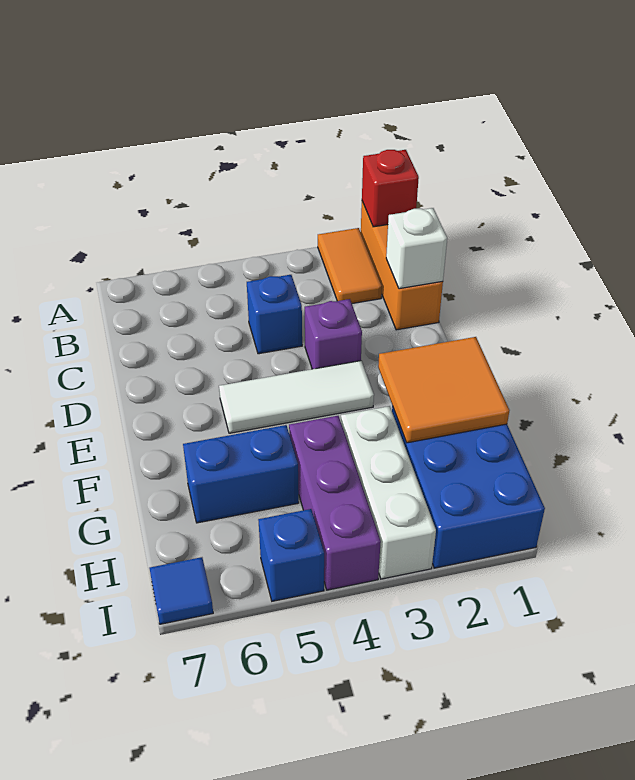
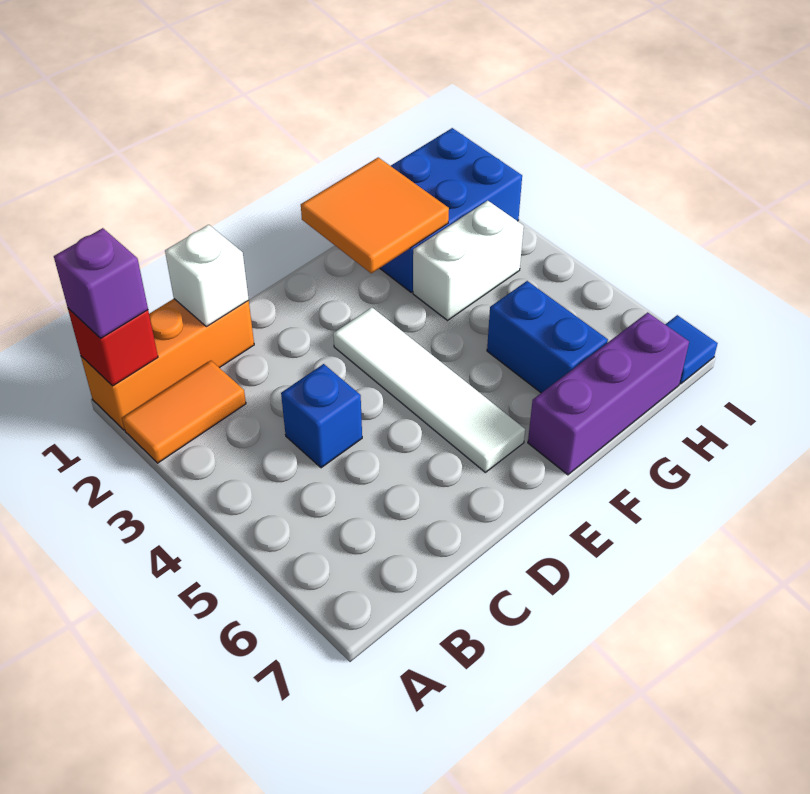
purple 1x1 brick [305,299,362,369] -> purple 1x1 brick moved to [54,228,148,338]
white 1x3 tile [219,361,374,433] -> white 1x4 tile [333,307,525,472]
white 1x3 brick [341,406,436,579] -> white 1x2 brick [413,201,524,320]
purple 1x3 brick [289,416,381,590] -> purple 1x3 brick moved to [528,312,689,475]
blue 1x1 brick [258,509,324,601] -> none

